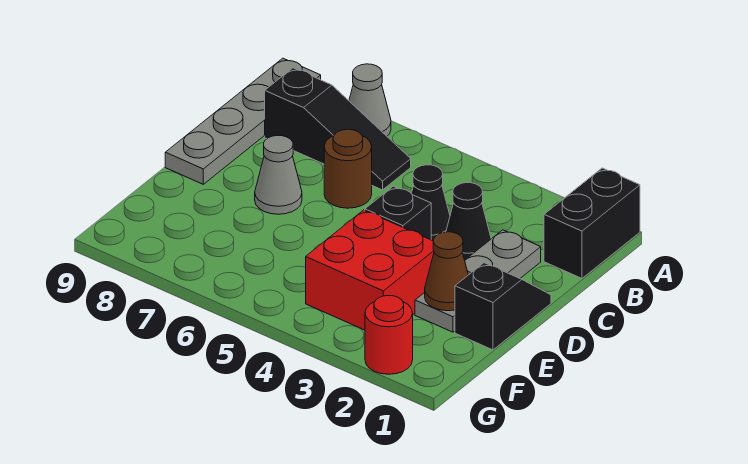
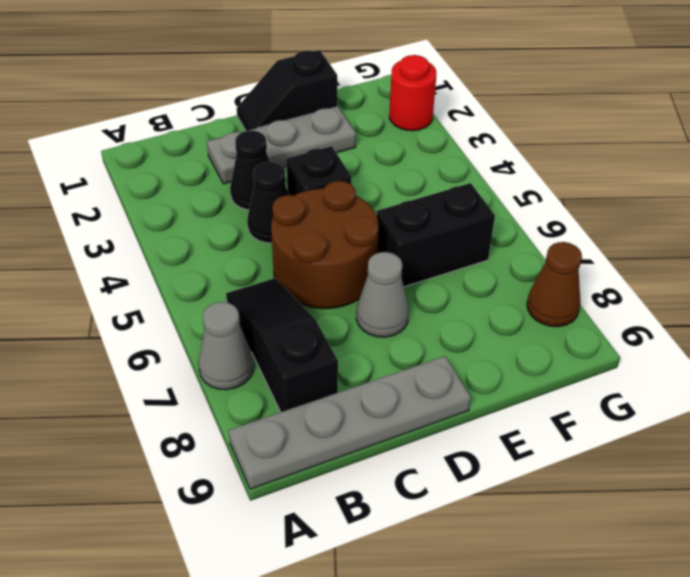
black 1x2 brick [544,168,640,278] -> black 1x2 brick moved to [377,183,495,287]
brown 1x1 round brick [324,129,372,208] -> brown 2x2 round brick [271,181,379,309]
brown 1x1 cone [425,232,468,311] -> brown 1x1 cone moved to [527,242,582,327]
red 2x2 brick [306,210,434,330] -> none

